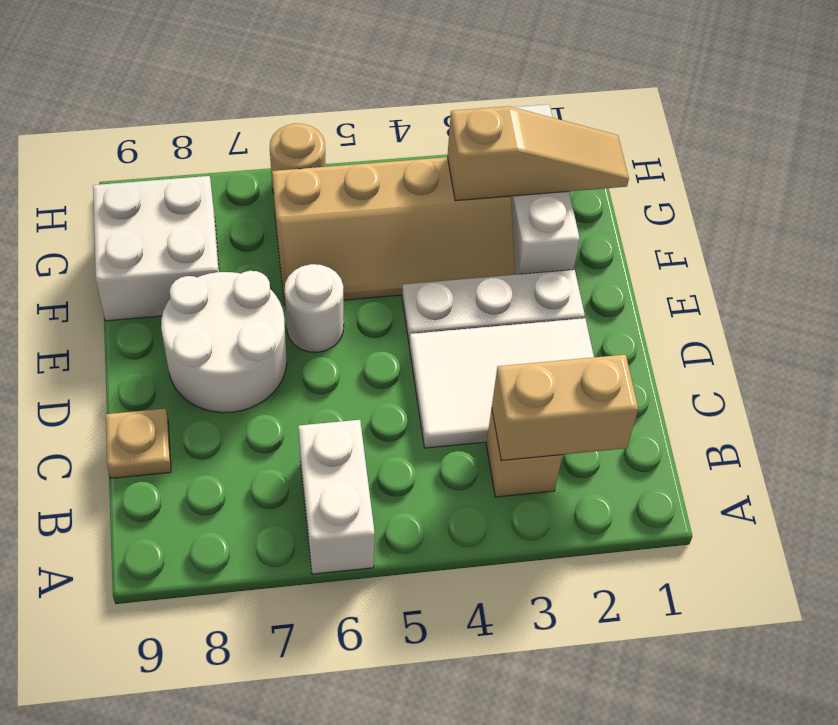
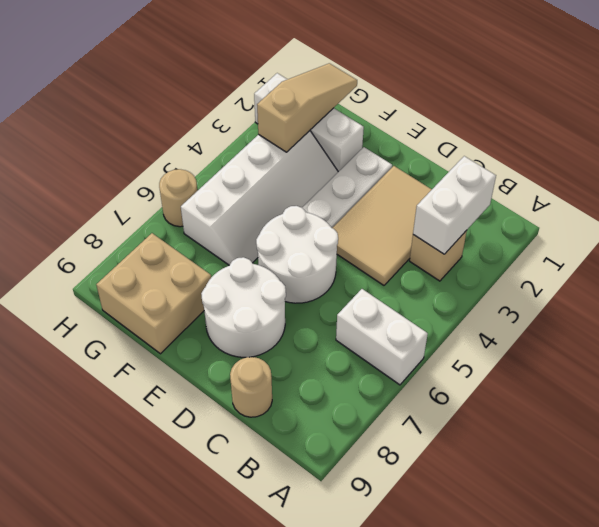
tan 1x2 brick [492,355,638,460] -> white 1x2 brick [413,156,496,254]
white 2x3 tile [409,318,594,448] -> tan 2x3 tile [333,166,432,285]
tan 1x1 plate [106,409,171,478] -> tan 1x1 round brick [230,357,272,417]
white 1x1 round brick [284,264,344,352] -> white 2x2 round brick [256,206,338,303]
tan 2x4 slope [272,157,515,305] -> white 2x4 slope [181,131,338,265]
white 2x2 brick [93,176,219,321] -> tan 2x2 brick [96,233,211,354]

